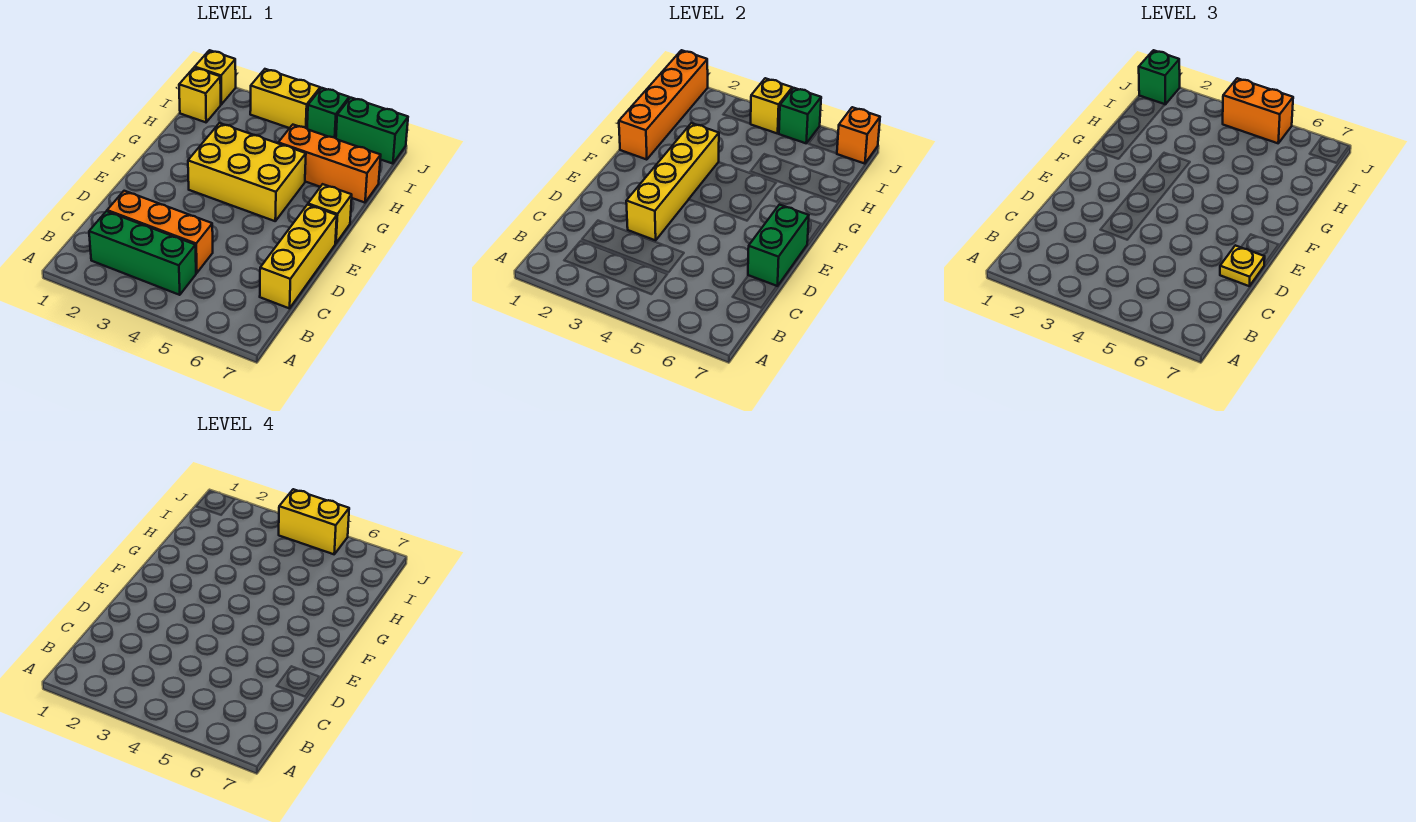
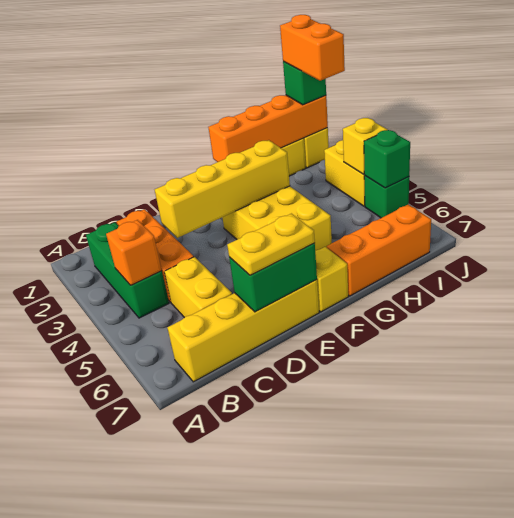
yellow 1x3 brick [260,205,337,308] -> yellow 1x4 brick [167,280,319,382]
yellow 1x1 plate [1220,245,1265,286] -> yellow 1x2 plate [227,214,315,275]
orange 1x3 brick [278,125,381,203] -> orange 1x3 brick turned to [327,205,431,296]
orange 1x2 brick [1223,78,1293,143] -> orange 1x2 brick moved to [280,15,345,81]
yellow 1x2 brick [279,489,349,554] -> yellow 1x2 brick moved to [164,257,232,318]
green 1x2 brick [336,98,408,164] -> none
orange 1x1 brick [837,107,880,164] -> orange 1x1 brick moved to [106,220,162,285]

